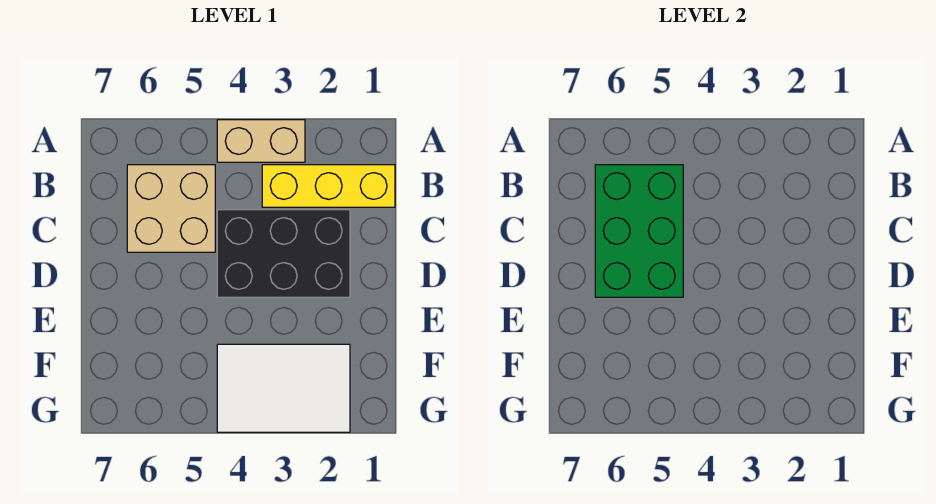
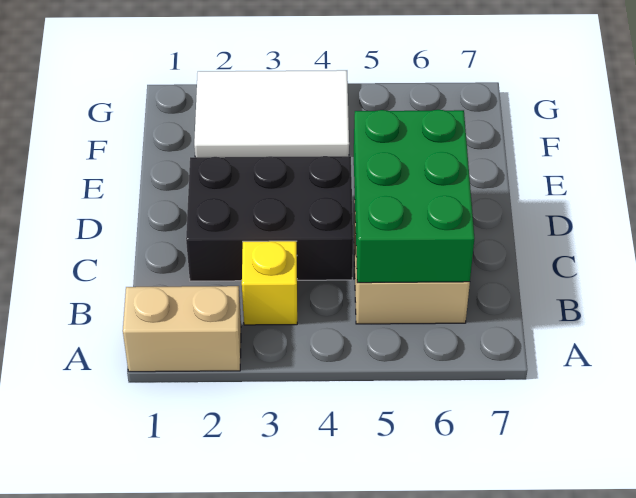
tan 1x2 brick [217,120,305,162] -> tan 1x2 brick moved to [123,286,241,372]
yellow 1x3 brick [262,165,395,207] -> yellow 1x1 brick [242,241,297,325]

